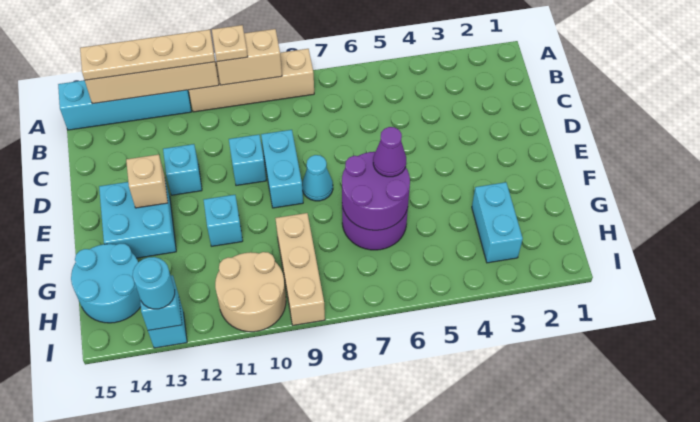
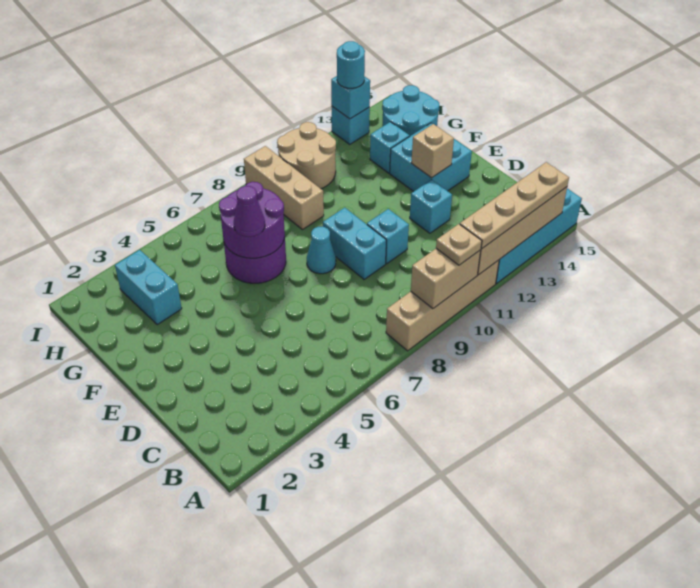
cyan 1x1 brick [204,195,243,246] -> cyan 1x1 brick moved to [370,122,410,173]

